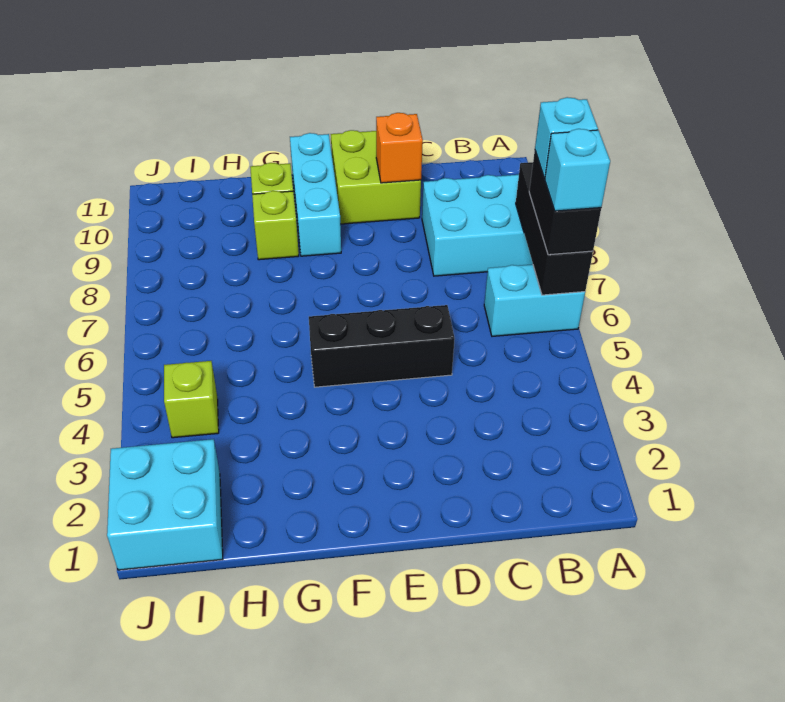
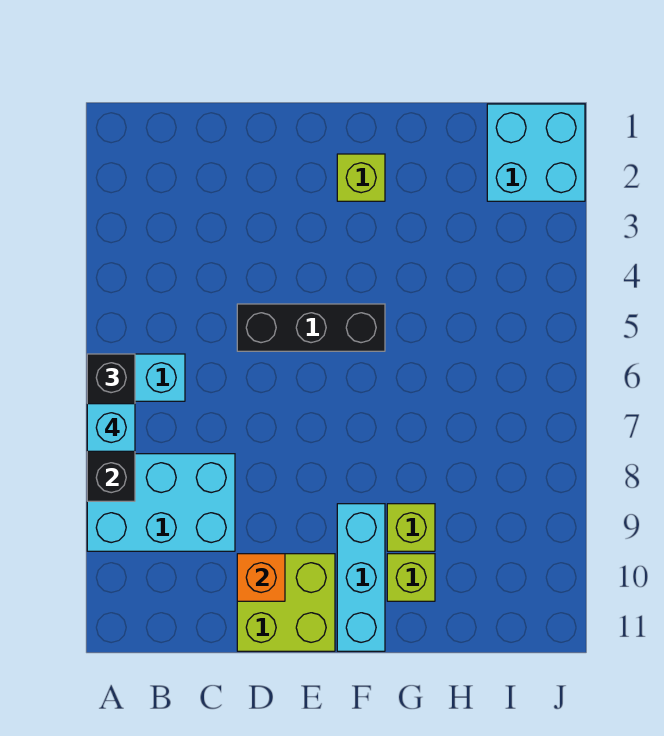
cyan 1x1 brick [545,129,610,211] -> none
lime 1x1 brick [164,361,219,438] -> lime 1x1 brick moved to [337,154,385,201]

